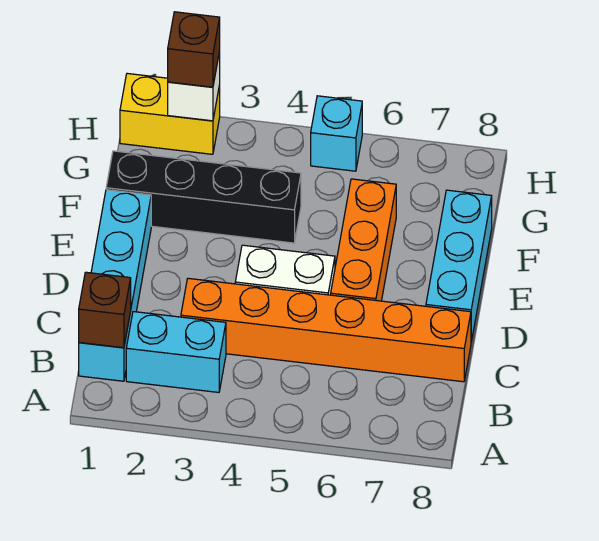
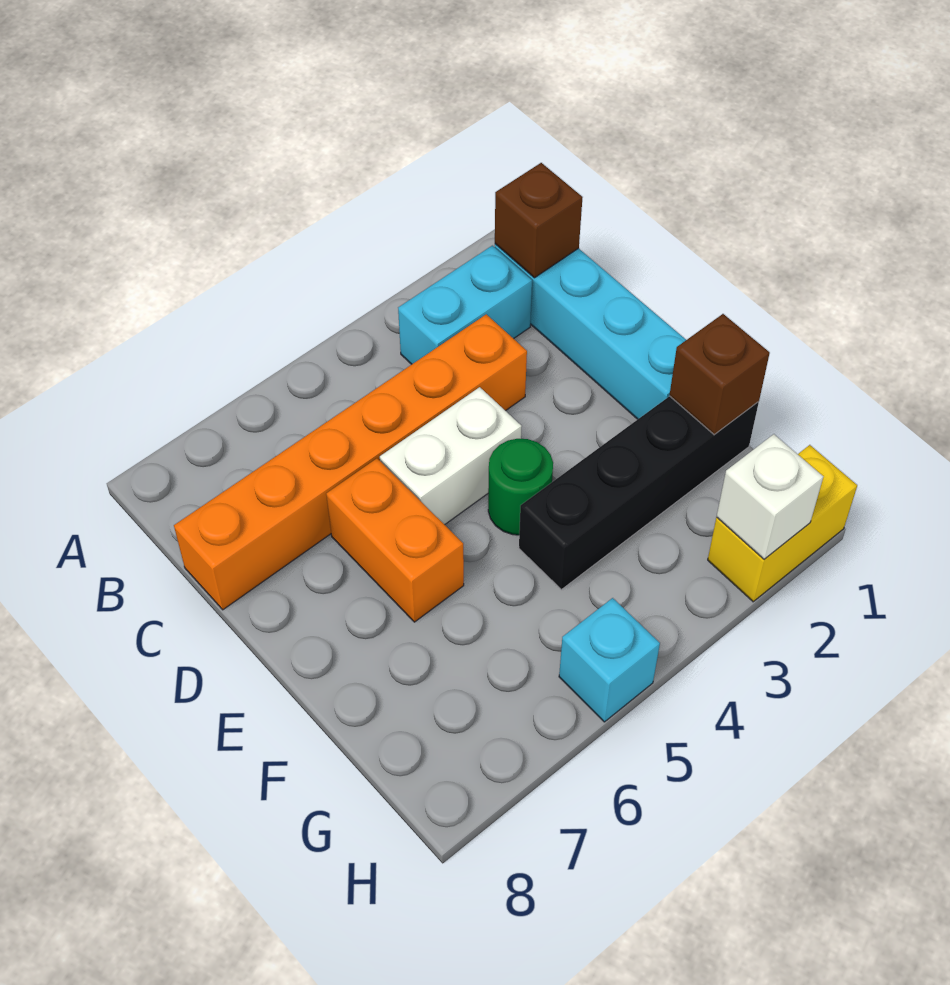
orange 1x3 brick [331,179,396,301] -> orange 1x2 brick [326,459,464,622]
cyan 1x3 brick [426,190,492,342] -> none
none -> green 1x1 round brick [488,439,553,535]
brown 1x1 brick [168,12,220,87] -> brown 1x1 brick moved to [669,314,770,435]

